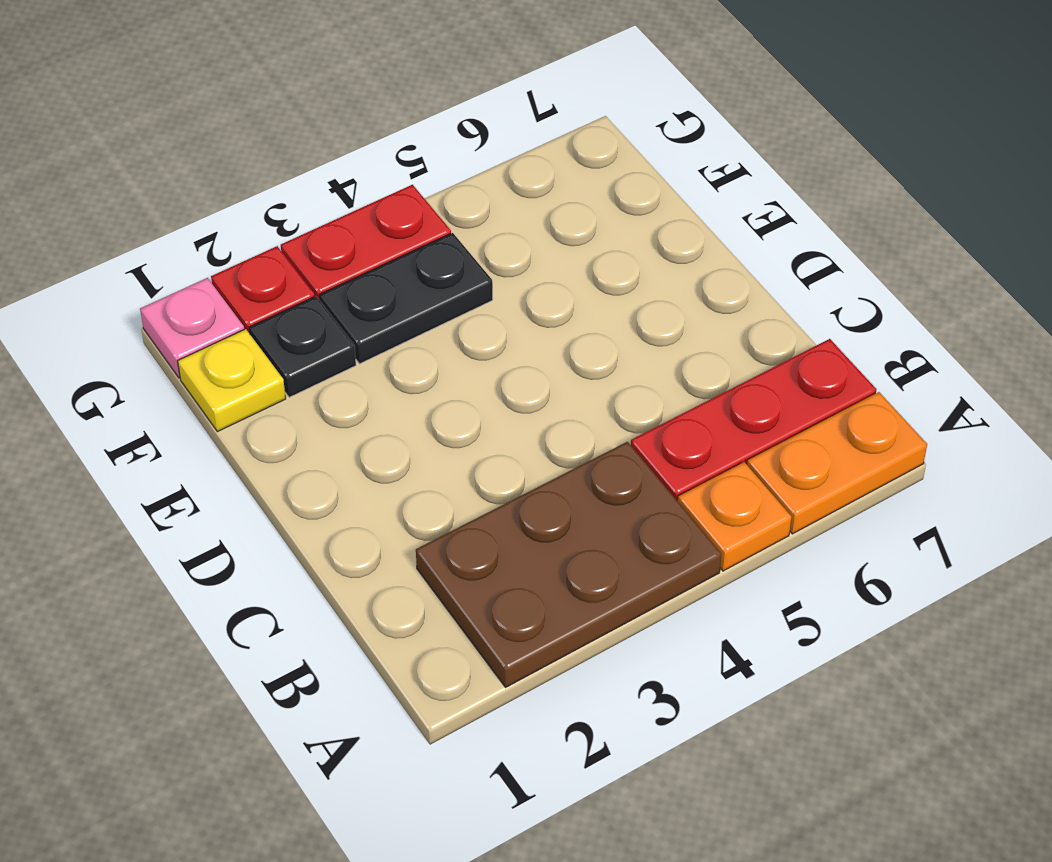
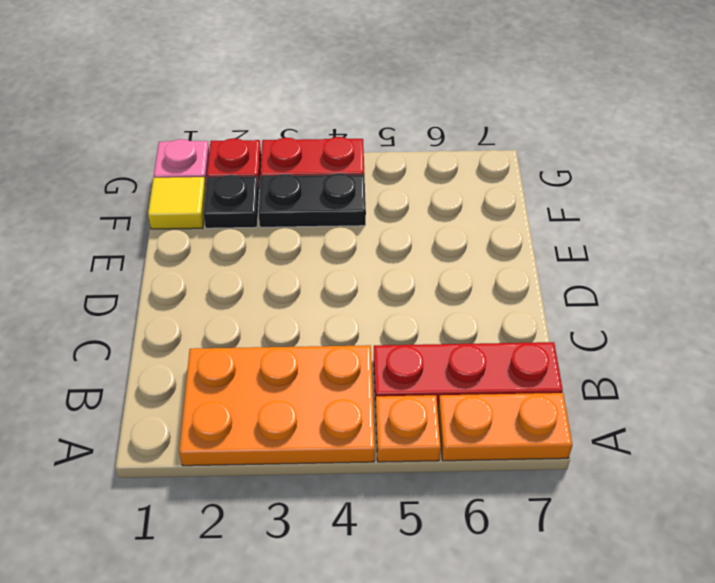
brown 2x3 plate [416,442,721,687] -> orange 2x3 plate [179,345,375,466]
yellow 1x1 plate [178,329,286,432] -> yellow 1x1 tile [148,177,206,229]

